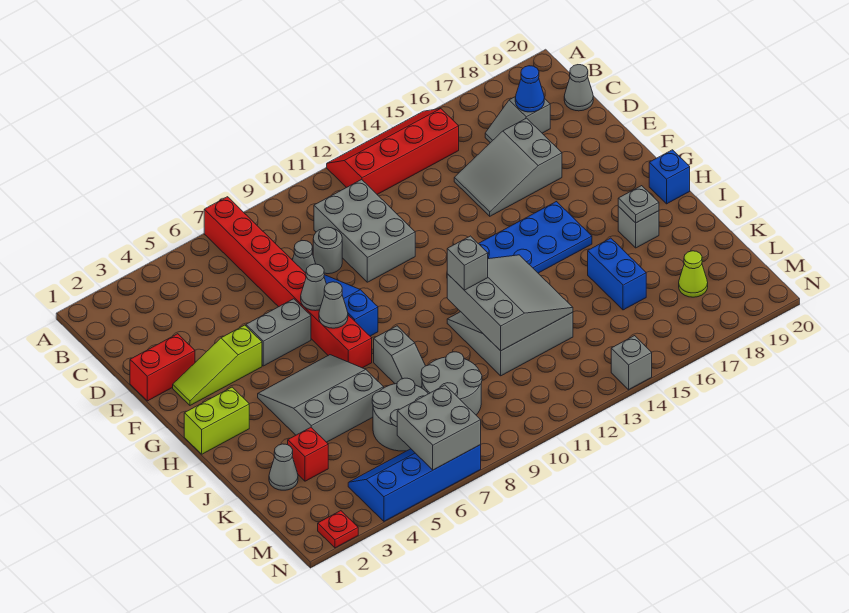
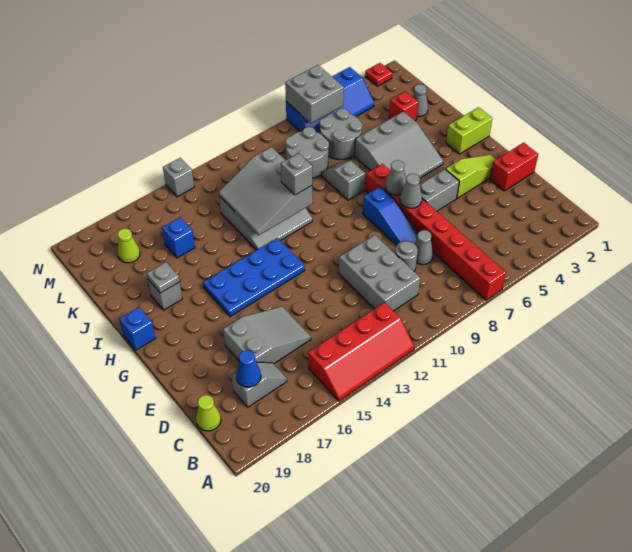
grey 1x1 cone [564,65,593,111] -> lime 1x1 cone [196,395,221,431]
blue 1x2 brick [588,238,646,310] -> blue 1x1 brick [162,217,195,258]

